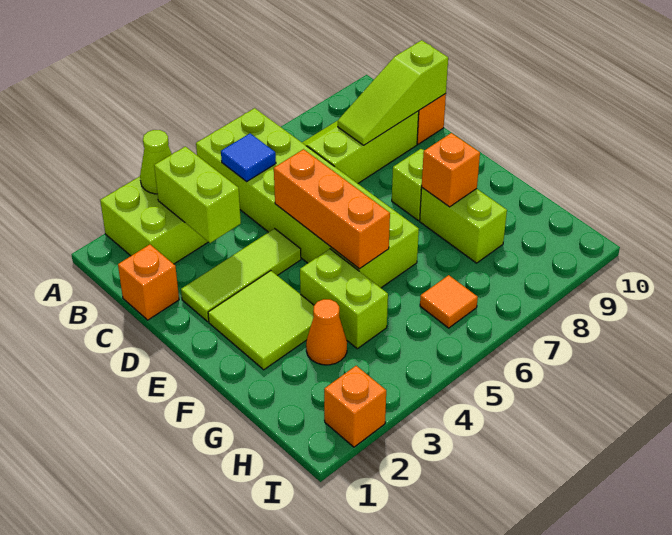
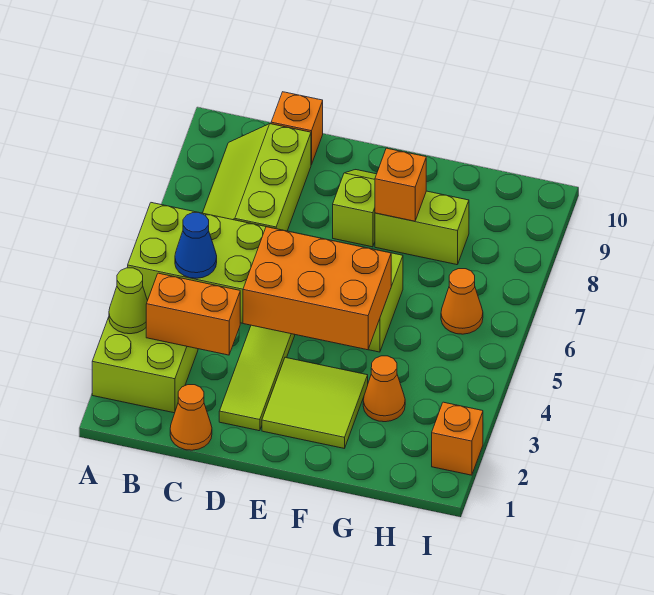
lime 1x2 brick [154,146,241,243] -> orange 1x2 brick [146,273,240,355]
blue 1x1 tile [221,133,276,182] -> blue 1x1 cone [175,213,217,278]
orange 1x1 brick [118,244,179,320] -> orange 1x1 cone [170,385,212,450]
lime 1x3 slope [338,40,448,145] -> none
orange 1x3 brick [274,149,390,269] -> orange 2x3 brick [243,227,391,350]
lime 1x2 brick [300,249,388,349] -> none
orange 1x1 tile [420,275,478,328] -> orange 1x1 cone [441,269,483,334]

